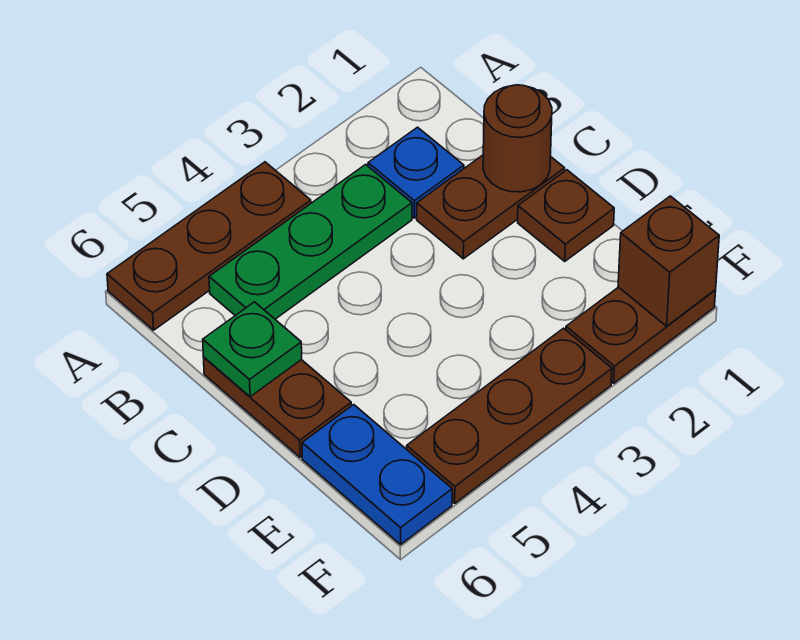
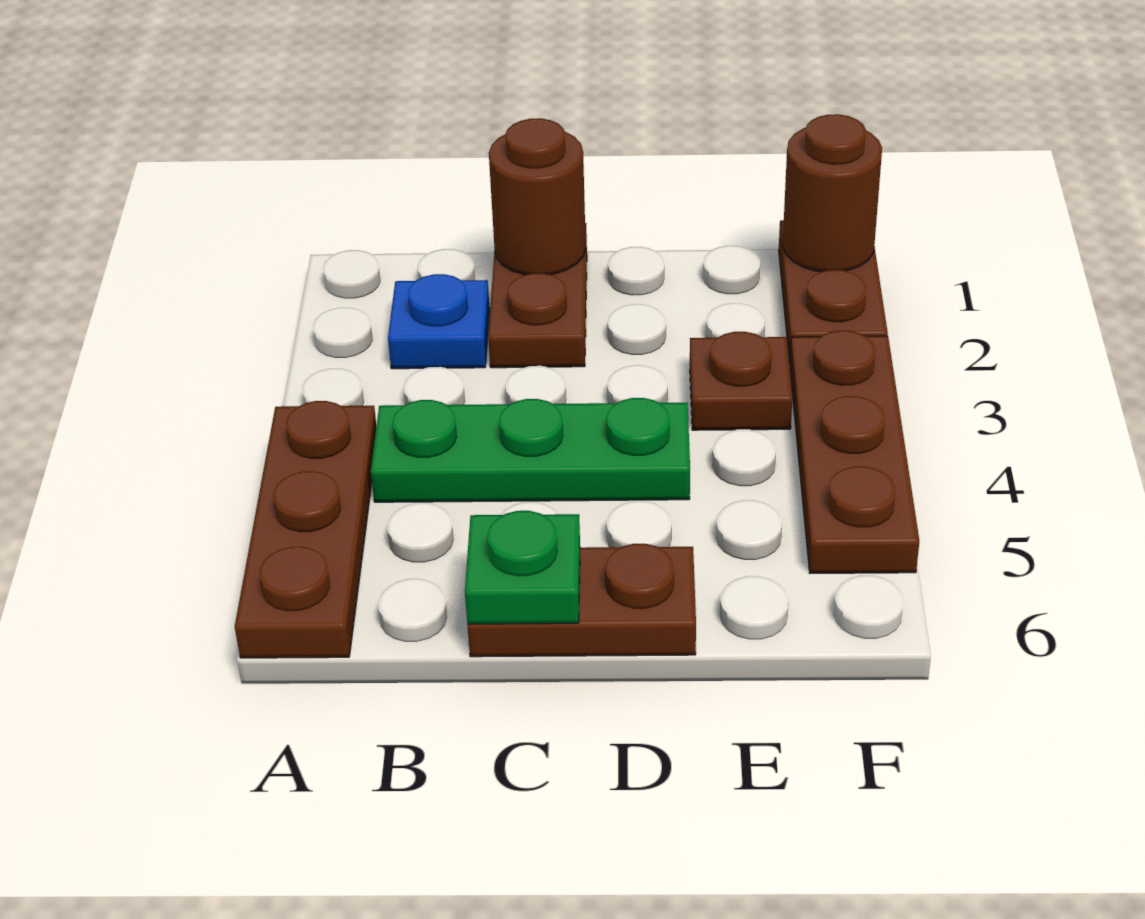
green 1x3 plate [209,165,412,319] -> green 1x3 plate turned to [371,398,690,502]
brown 1x1 plate [518,170,614,261] -> brown 1x1 plate moved to [690,332,792,430]
blue 1x2 plate [302,405,452,544] -> none
brown 1x1 brick [618,196,719,326] -> brown 1x1 round brick [783,114,882,272]

